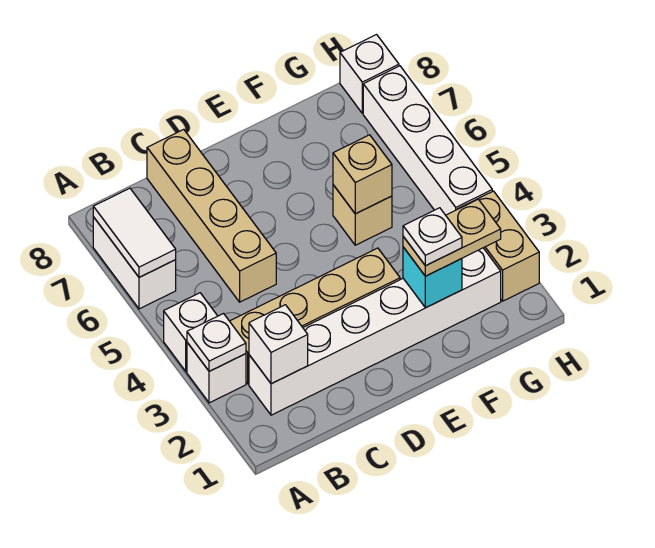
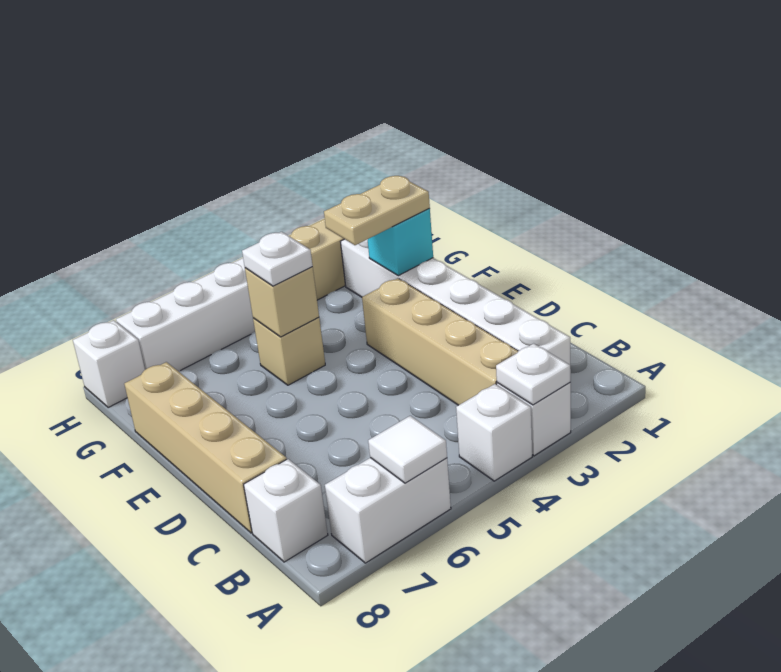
white 1x2 tile [93,188,176,277] -> white 1x1 tile [368,416,447,483]
white 1x1 brick [249,305,308,384] -> white 1x1 brick moved to [244,459,328,562]
tan 1x4 brick [147,129,276,302] -> tan 1x4 brick turned to [124,362,287,533]
tan 1x2 plate [403,199,501,276] -> tan 1x2 plate turned to [324,176,430,245]
white 1x1 plate [403,208,462,266] -> white 1x1 plate moved to [242,232,313,286]

